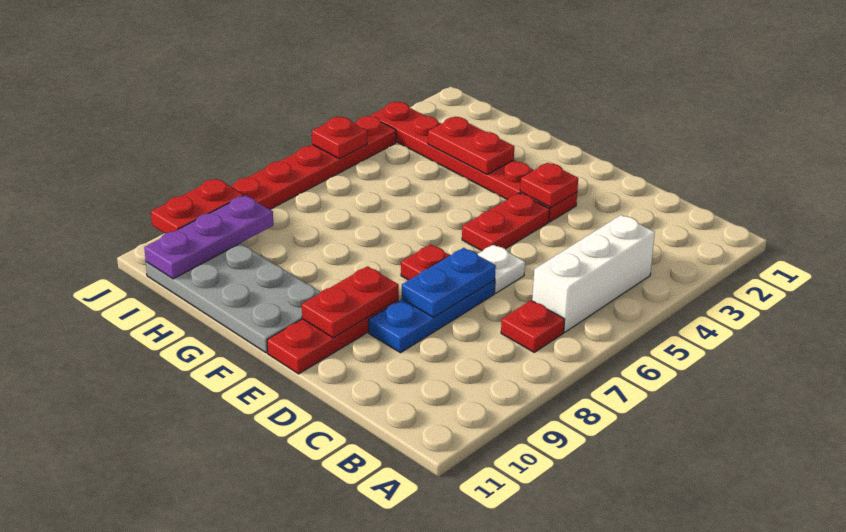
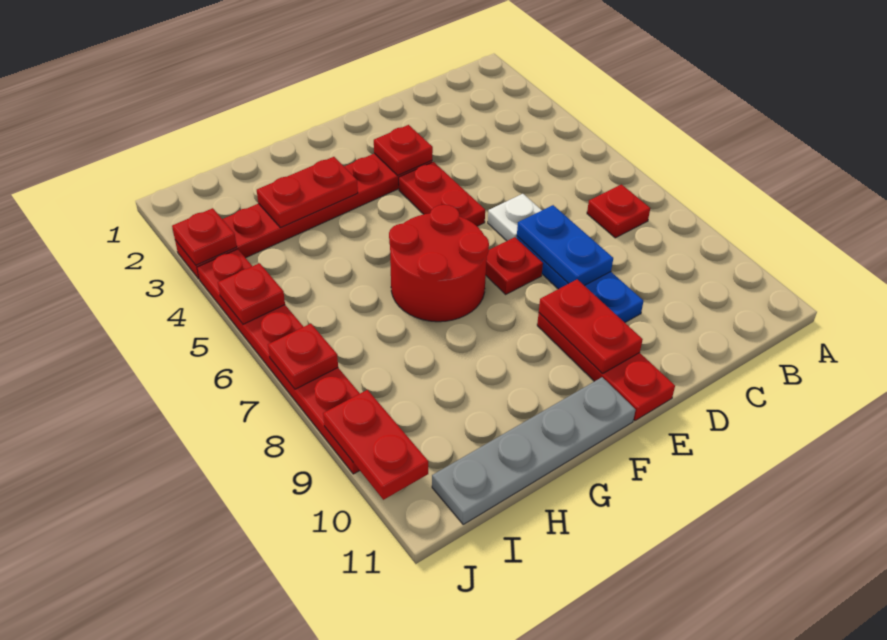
white 1x3 brick [532,215,655,332] -> none
none -> red 2x2 round brick [389,205,489,322]
grey 2x4 plate [146,244,321,353] -> grey 1x4 plate [432,377,635,524]
purple 1x3 plate [144,195,273,279] -> none
none -> red 1x1 plate [172,208,237,265]
none -> red 1x1 plate [268,324,338,389]

